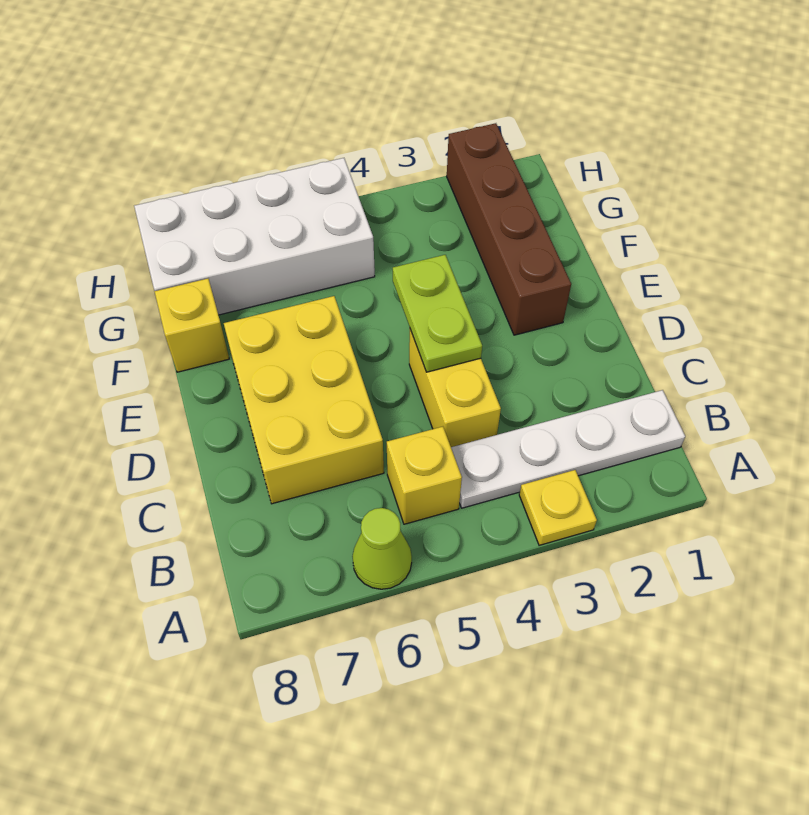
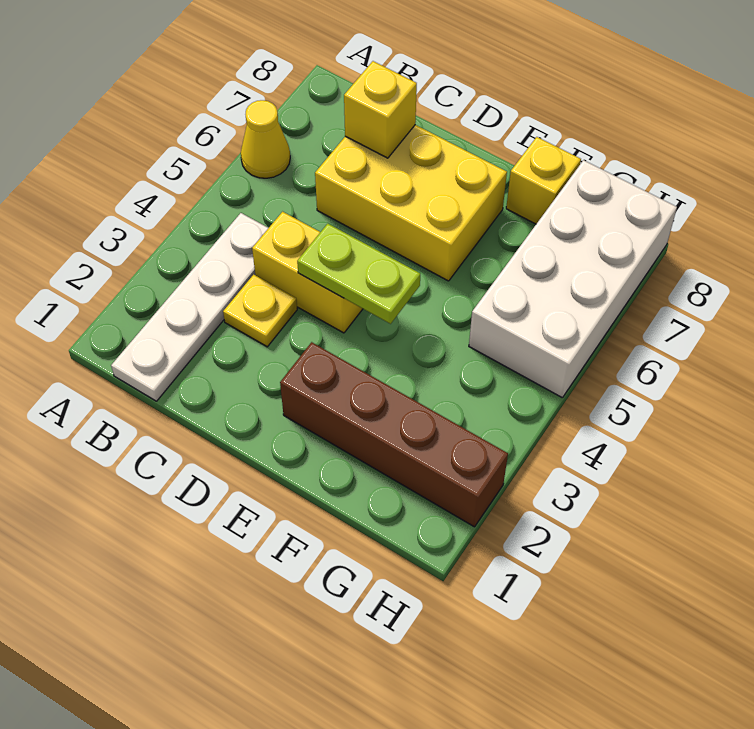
yellow 1x1 plate [519,470,597,545] -> yellow 1x1 plate moved to [223,275,297,347]
lime 1x1 cone [352,508,412,589] -> yellow 1x1 cone [241,100,290,178]
yellow 1x1 brick [387,427,462,524] -> yellow 1x1 brick moved to [344,61,417,158]

